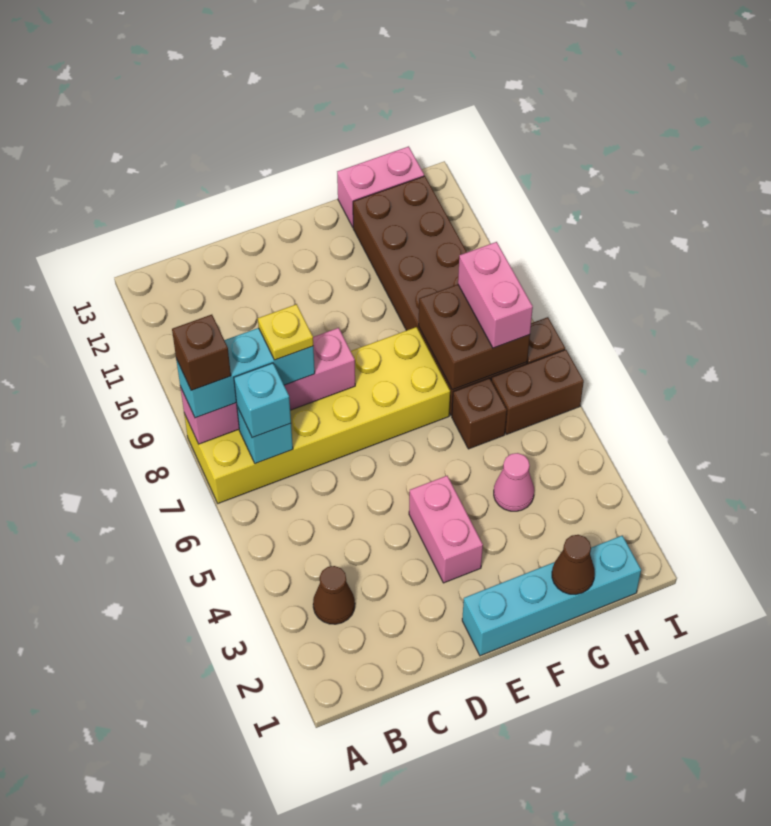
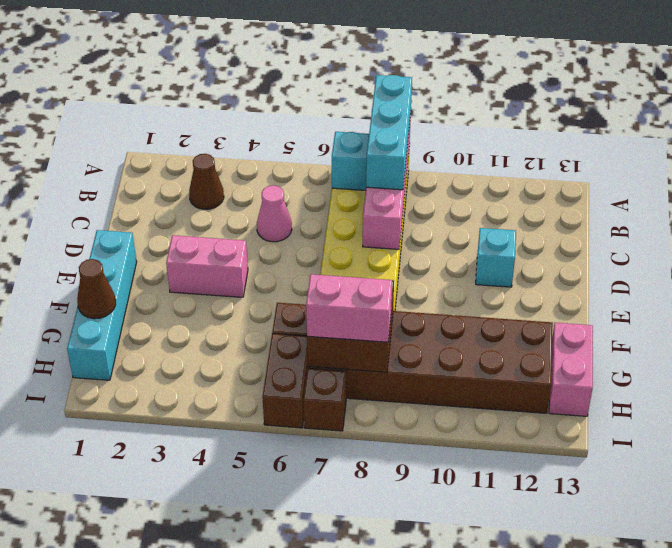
brown 1x1 brick [172,315,231,390] -> none
cyan 1x1 brick [234,363,291,438] -> cyan 1x1 brick moved to [476,228,516,287]
yellow 1x1 plate [258,304,313,360] -> none
pink 1x1 cone [494,453,534,511] -> pink 1x1 cone moved to [257,185,292,242]

